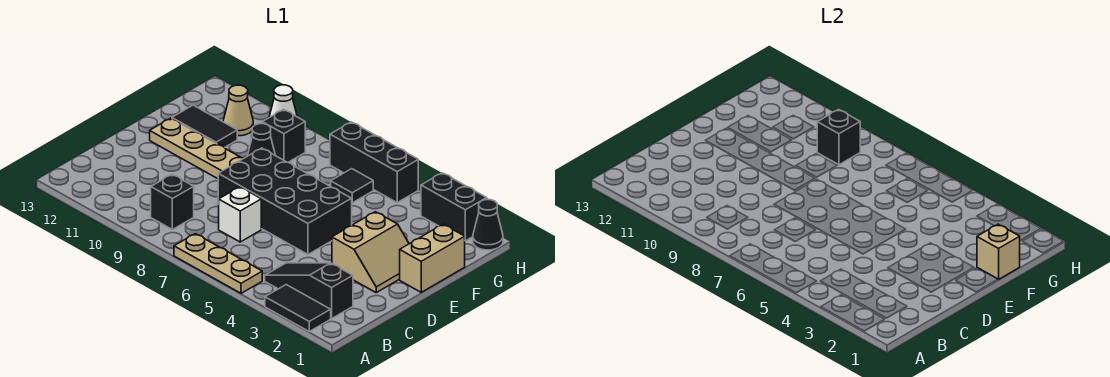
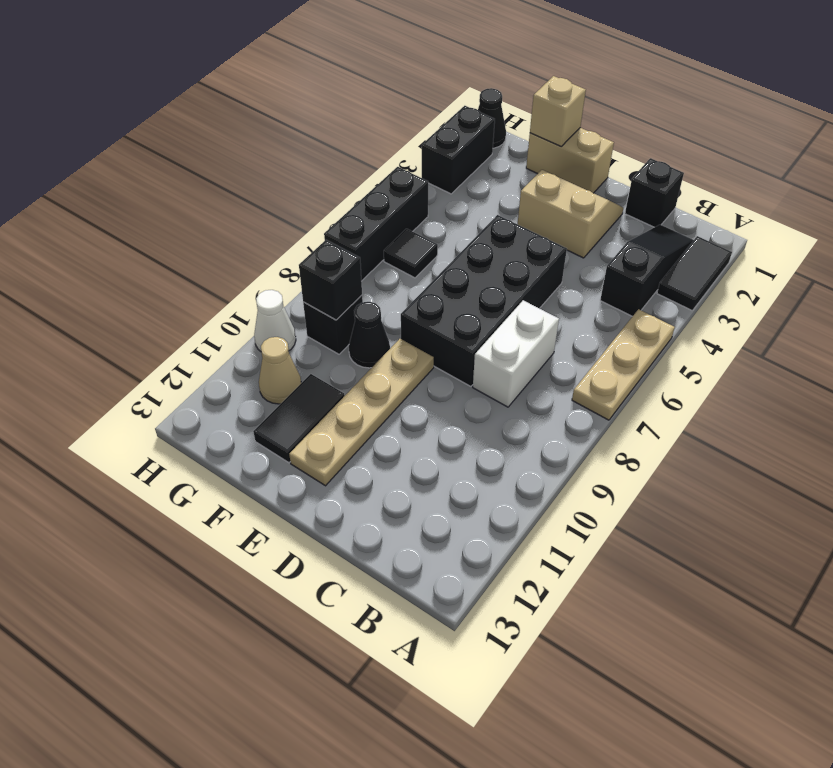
black 1x3 slope [265,263,353,319] -> black 1x3 slope turned to [600,225,693,316]
black 1x1 brick [151,174,194,230] -> black 1x1 brick moved to [625,158,684,227]
white 1x1 brick [219,187,261,242] -> white 1x2 brick [473,300,559,407]

